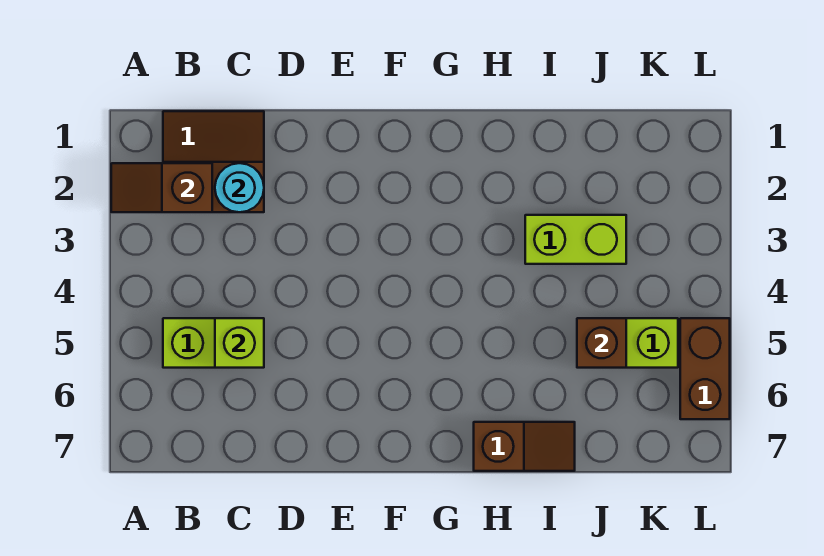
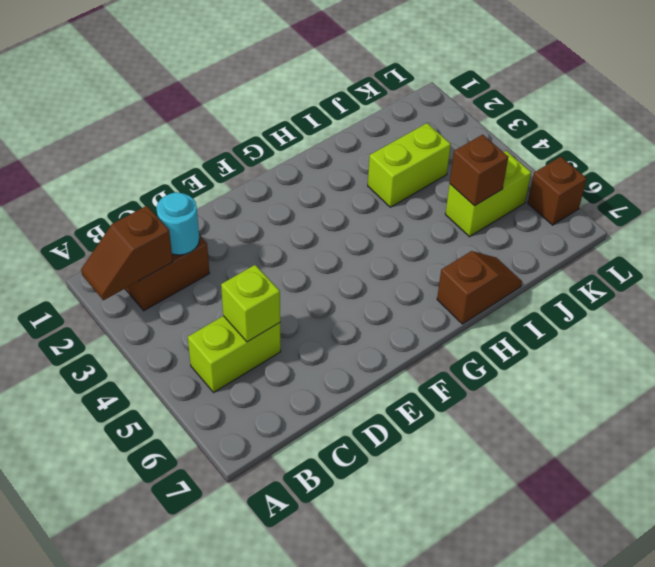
brown 1x2 brick [680,318,730,419] -> brown 1x1 brick [528,157,587,225]

